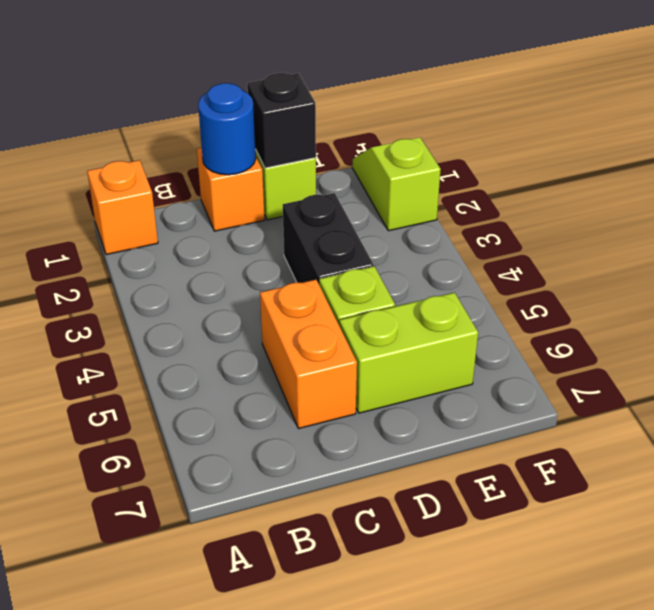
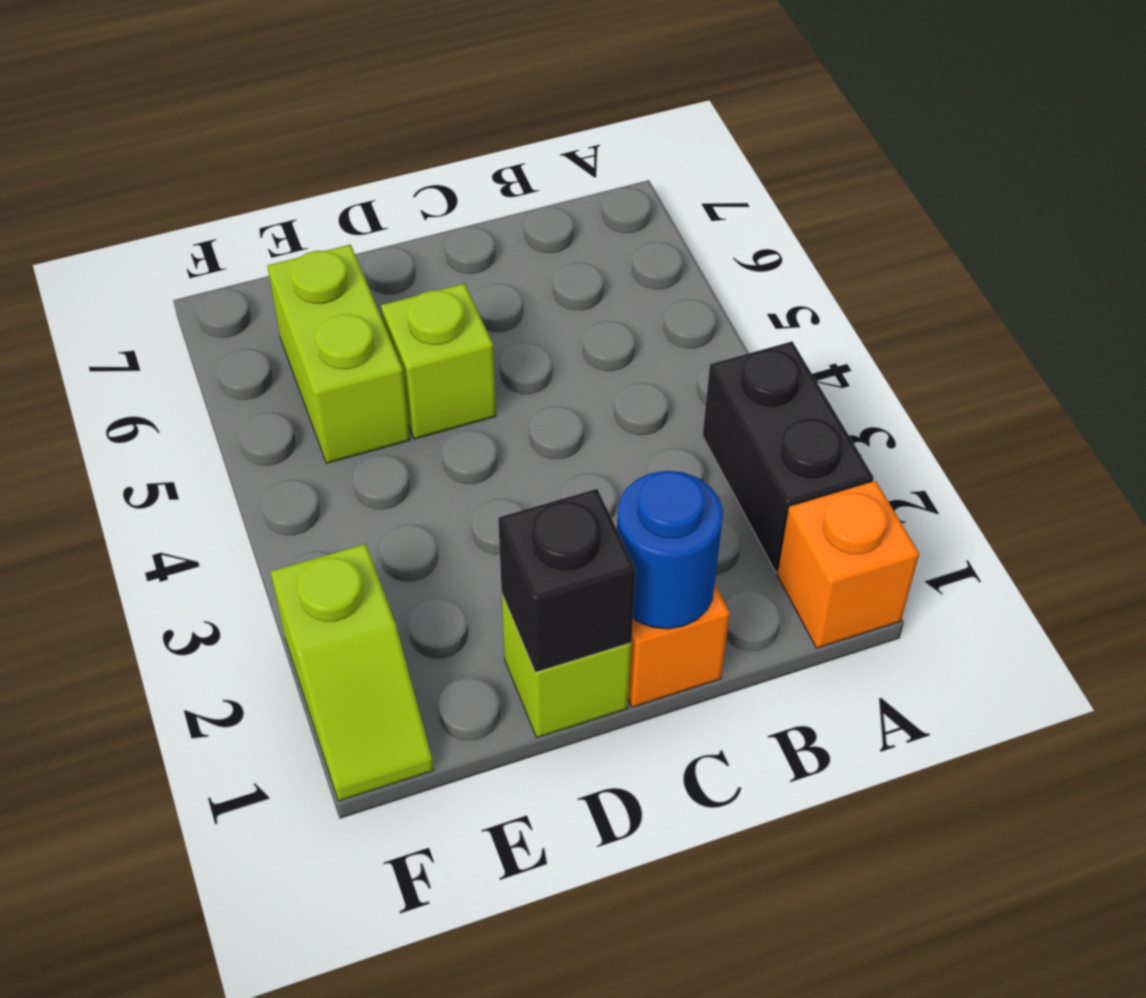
orange 1x2 brick [260,280,357,429] -> none
black 1x2 brick [283,193,373,284] -> black 1x2 brick moved to [703,342,874,572]
lime 1x2 brick [339,293,478,413] -> lime 1x2 brick turned to [267,244,410,463]

